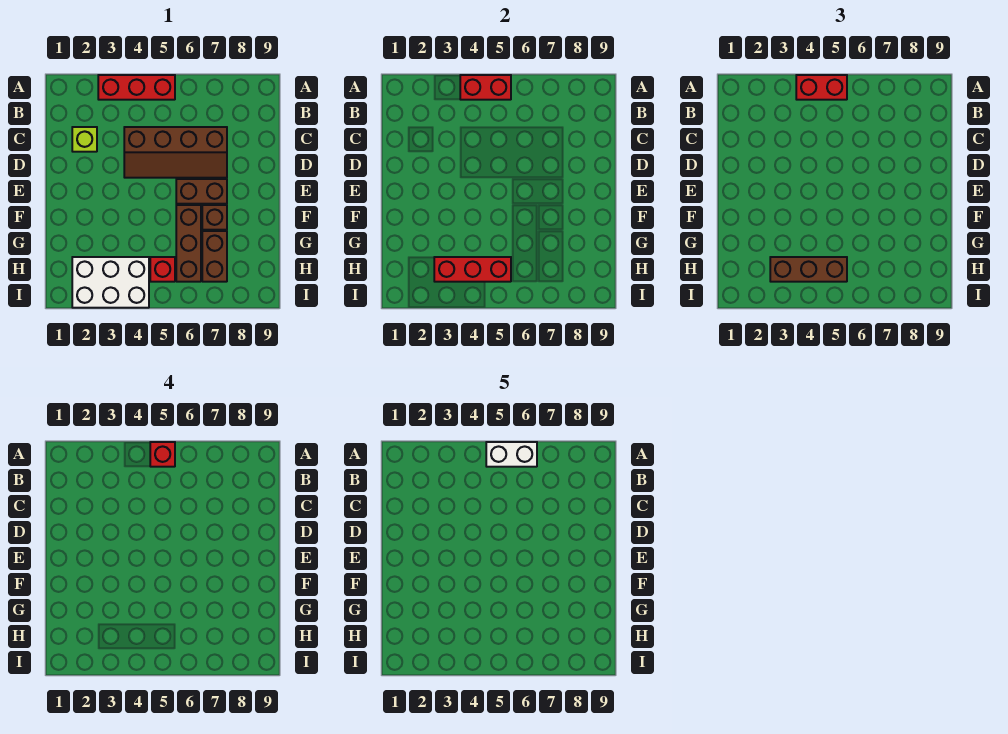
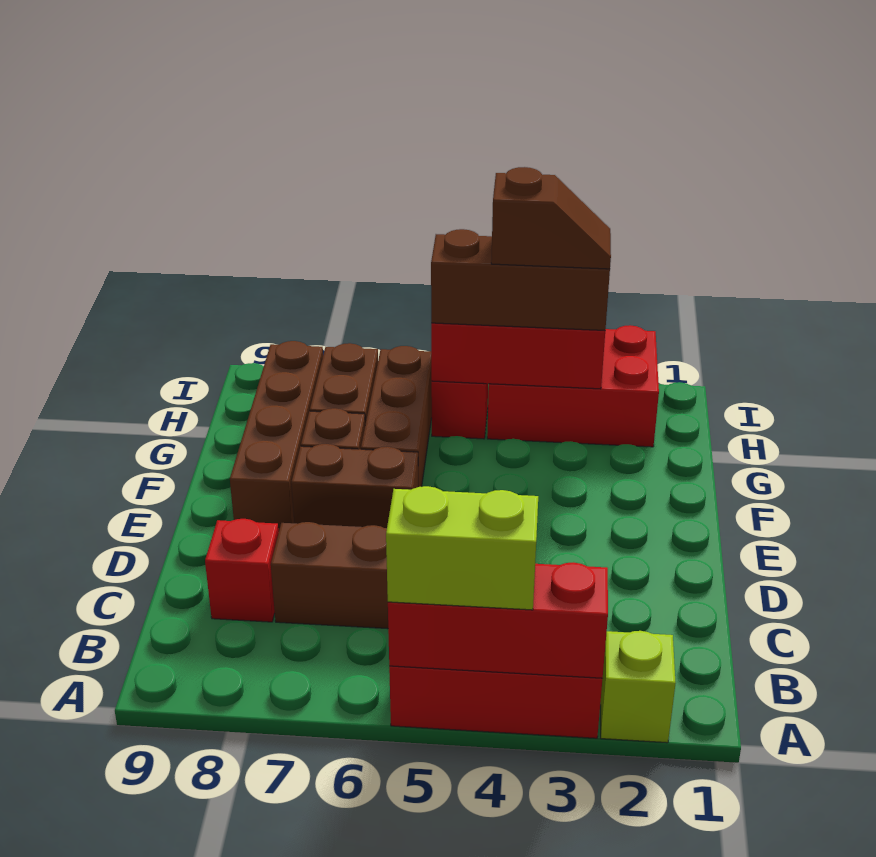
red 1x2 brick [460,75,511,100] -> red 1x3 brick [388,562,608,678]
red 1x2 brick [796,75,847,100] -> lime 1x2 brick [386,486,538,610]
red 1x1 brick [150,442,175,467] -> red 1x1 brick moved to [205,519,279,622]
white 1x2 brick [486,442,537,467] -> none
lime 1x1 brick [72,127,97,152] -> lime 1x1 brick moved to [601,631,676,743]
none -> brown 1x4 brick [230,341,323,532]
white 2x3 brick [72,257,149,308] -> red 2x3 brick [487,325,659,447]
none -> brown 1x2 slope [491,167,611,269]

